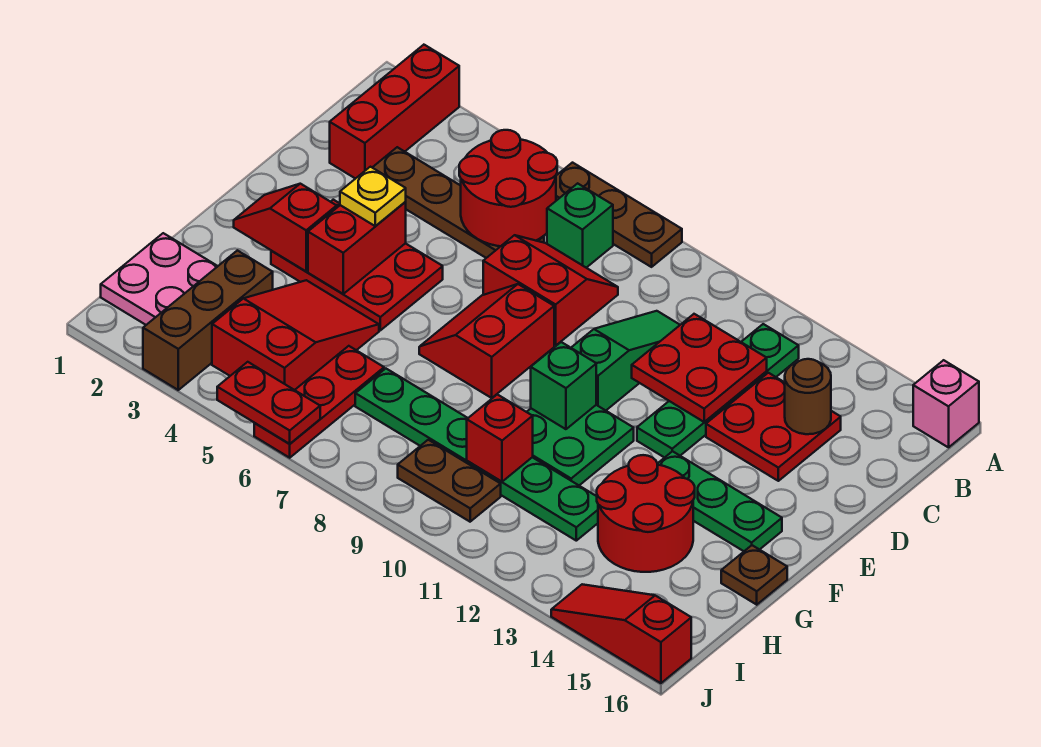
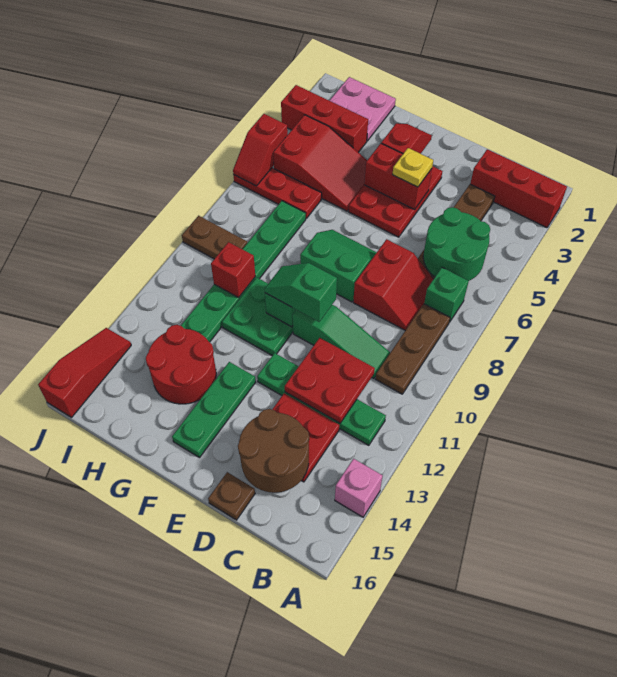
brown 1x3 plate [556,163,682,267] -> brown 1x3 plate moved to [376,304,450,394]
pink 1x1 brick [913,360,979,447] -> pink 1x1 brick moved to [335,459,383,517]
red 2x2 round brick [459,130,557,246] -> green 2x2 round brick [423,207,490,281]
brown 1x1 round brick [785,359,831,434] -> brown 2x2 round brick [238,409,309,493]
red 2x2 slope [419,284,554,398] -> green 2x2 slope [300,230,377,302]
none -> green 1x2 slope [265,263,337,322]
brown 1x1 plate [721,545,787,605] -> brown 1x1 plate moved to [208,472,255,520]
brown 1x3 brick [143,250,273,390] -> red 1x3 brick [281,85,368,153]
brown 1x2 plate [398,440,501,522] -> brown 1x2 plate turned to [182,216,247,259]
red 1x2 plate [217,362,320,444] -> red 1x2 slope [233,114,288,186]

